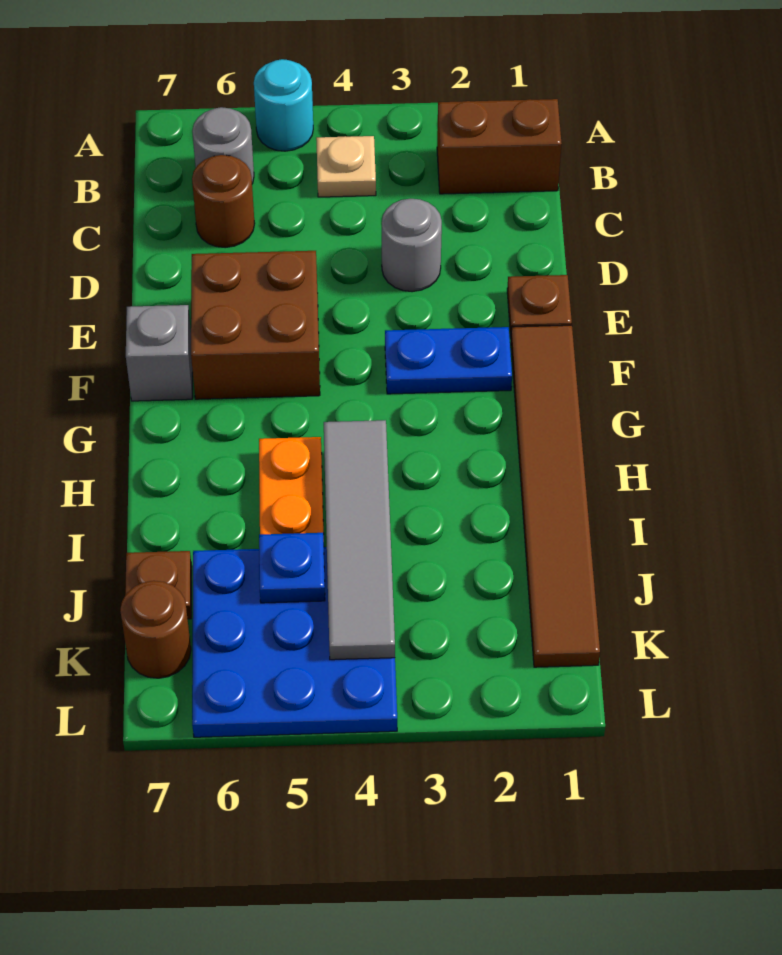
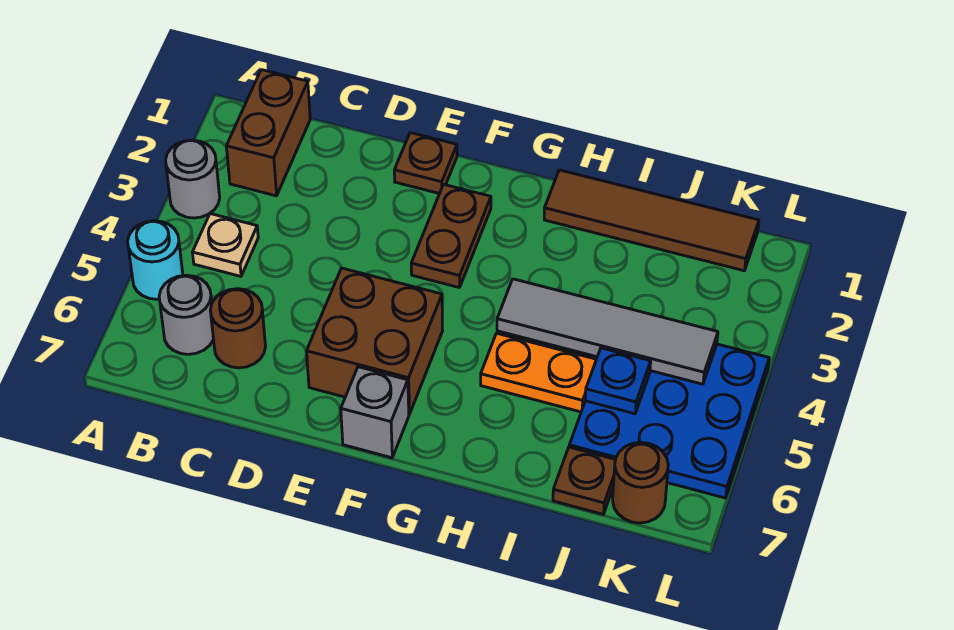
grey 1x1 round brick [382,199,442,292] -> grey 1x1 round brick moved to [166,140,220,218]
brown 1x6 tile [511,325,600,667] -> brown 1x4 tile [544,170,759,271]
blue 1x2 plate [385,327,512,394] -> brown 1x2 plate [411,184,491,288]

